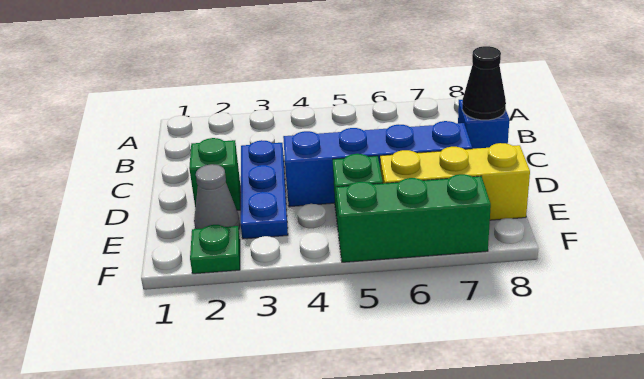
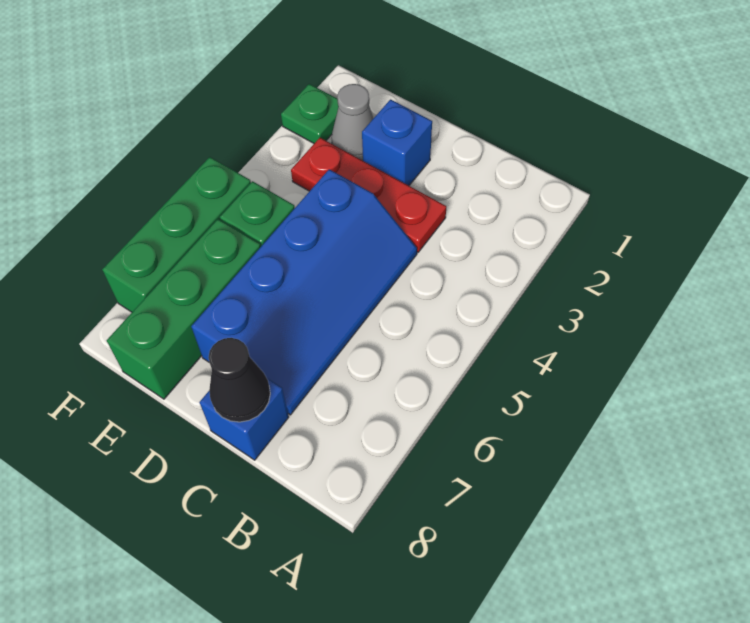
blue 1x3 plate [241,140,288,239] -> red 1x3 plate [291,138,446,252]
green 1x1 brick [189,138,240,210] -> blue 1x1 brick [362,100,432,186]
yellow 1x3 brick [380,143,530,220] -> green 1x3 brick [107,219,261,399]

